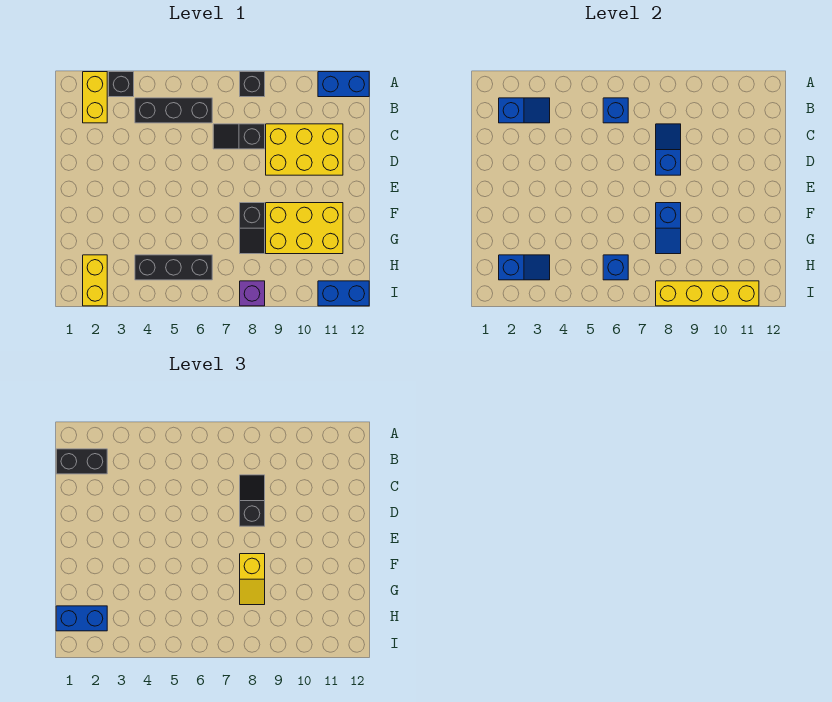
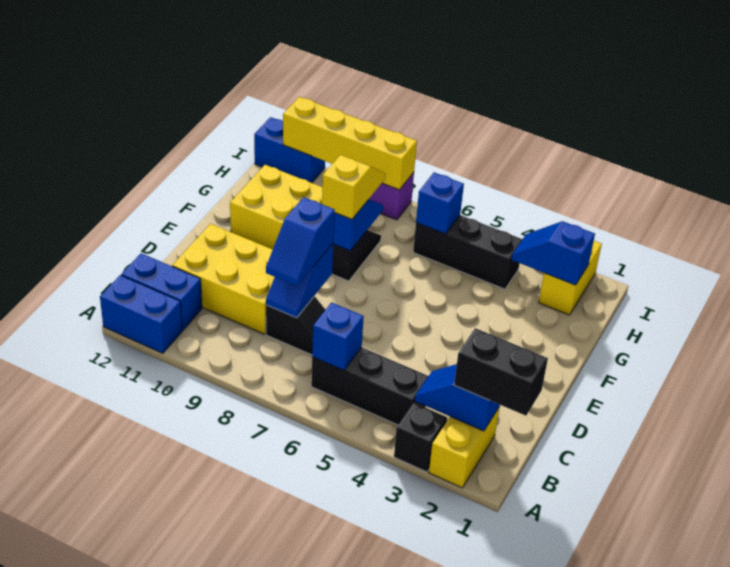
black 1x1 brick [240,72,265,97] -> none
black 1x2 slope [240,475,265,526] -> blue 1x2 slope [266,197,335,286]
blue 1x2 brick [56,606,107,631] -> blue 1x2 brick moved to [121,253,202,330]

